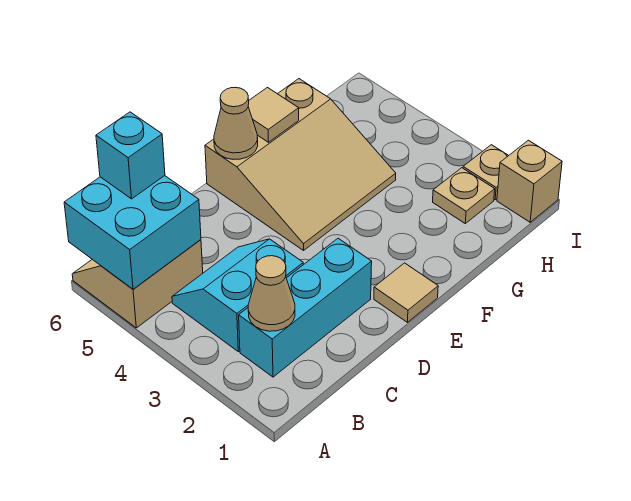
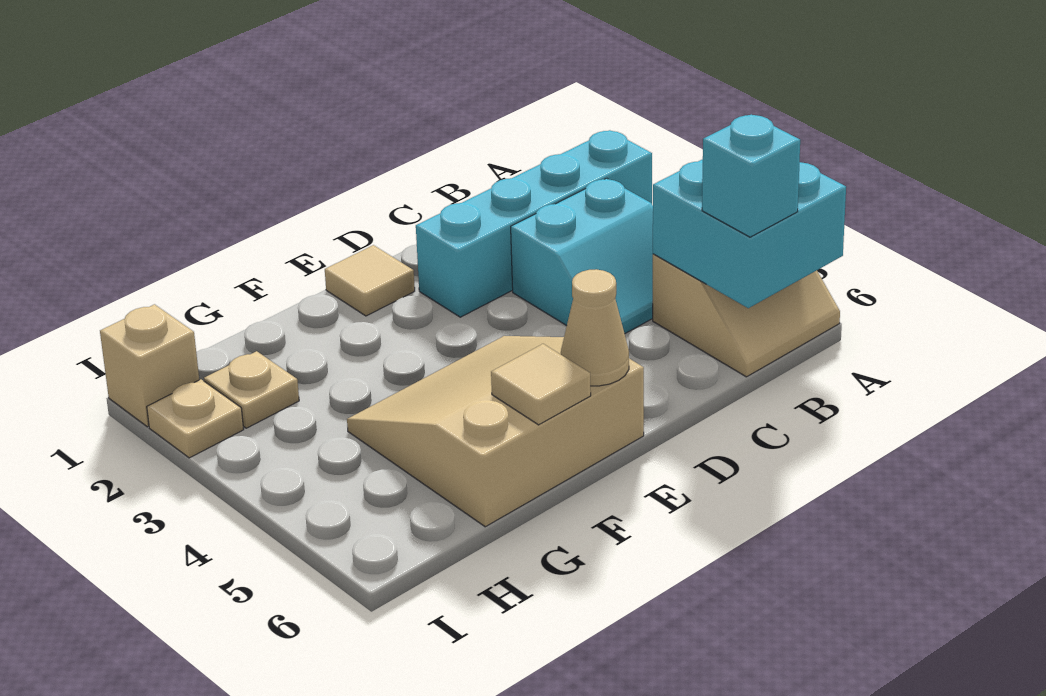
cyan 1x3 brick [239,238,372,377] -> cyan 1x4 brick [416,130,652,317]
tan 1x1 cone [248,256,295,331] -> none

